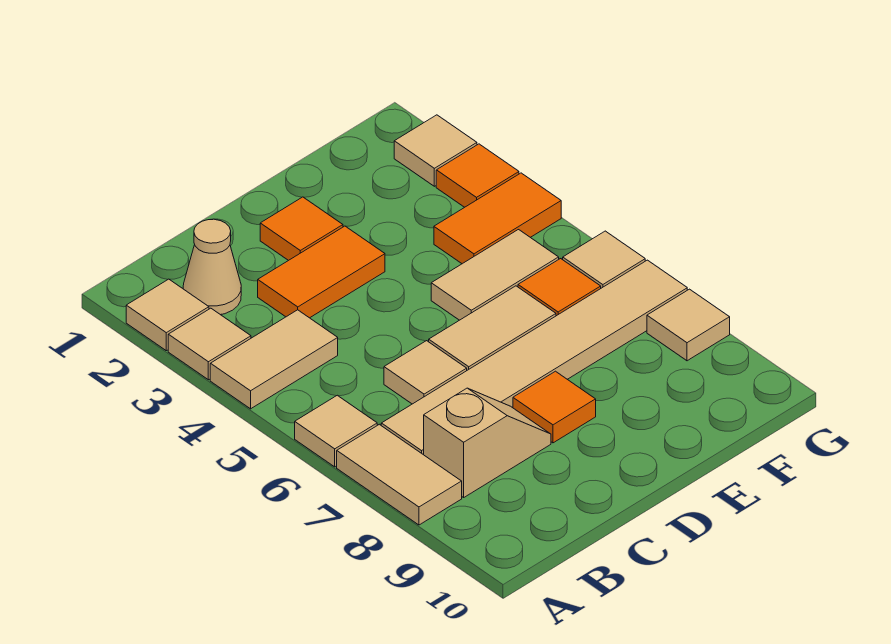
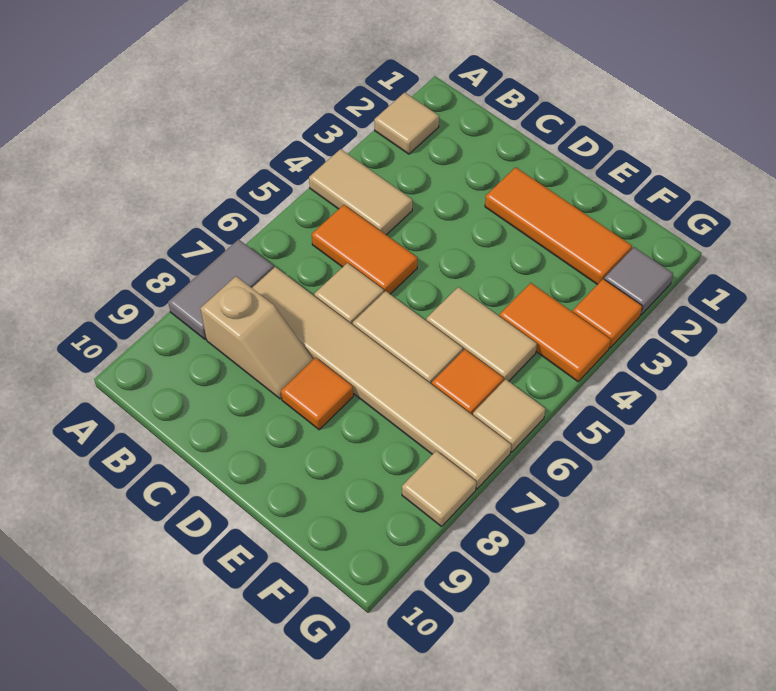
tan 1x1 tile [168,308,251,380] -> none
tan 1x1 tile [295,395,377,467] -> none
tan 1x2 tile [337,424,462,525] -> grey 1x2 tile [168,239,274,339]
tan 1x1 cone [183,219,241,315] -> none
orange 1x2 tile [258,226,385,318] -> orange 1x2 tile moved to [312,205,417,294]
orange 1x1 tile [260,197,343,261] -> orange 1x3 tile [485,167,632,285]
tan 1x1 tile [394,115,477,186] -> grey 1x1 tile [604,247,673,315]

